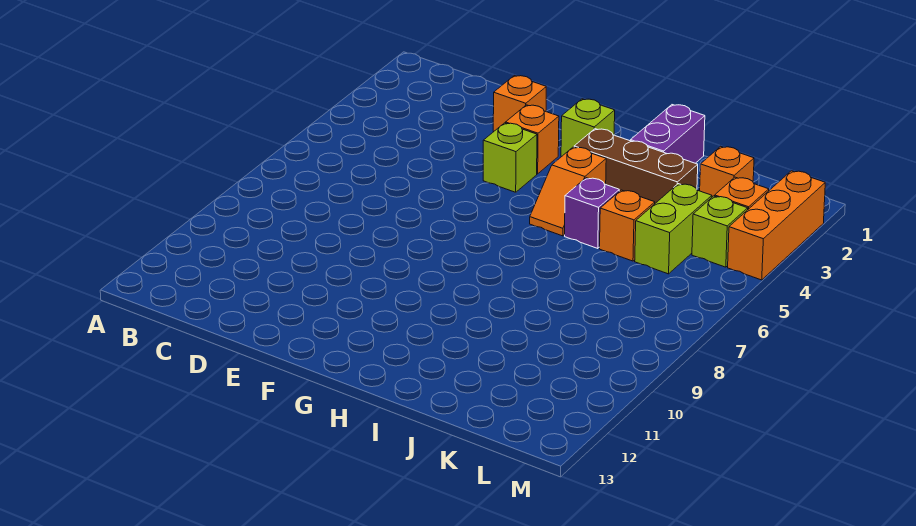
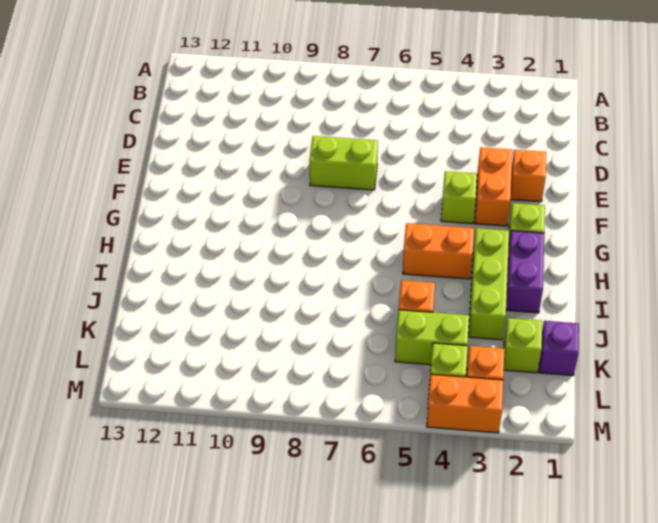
none -> lime 1x2 brick [309,136,378,190]
orange 1x1 brick [506,105,559,174] -> orange 1x2 brick [475,147,512,226]
brown 1x3 brick [574,129,698,203] -> lime 1x3 brick [469,228,509,340]
orange 1x2 slope [530,147,606,236] -> orange 1x2 brick [403,223,474,279]
purple 1x2 brick [631,105,705,163] -> purple 1x2 brick turned to [506,231,544,313]
purple 1x1 brick [565,178,619,249] -> purple 1x1 brick moved to [539,321,579,376]
orange 1x1 brick [700,146,754,197] -> lime 1x1 brick [504,318,542,373]
orange 1x3 brick [728,171,825,280] -> orange 1x2 brick [427,374,503,433]

